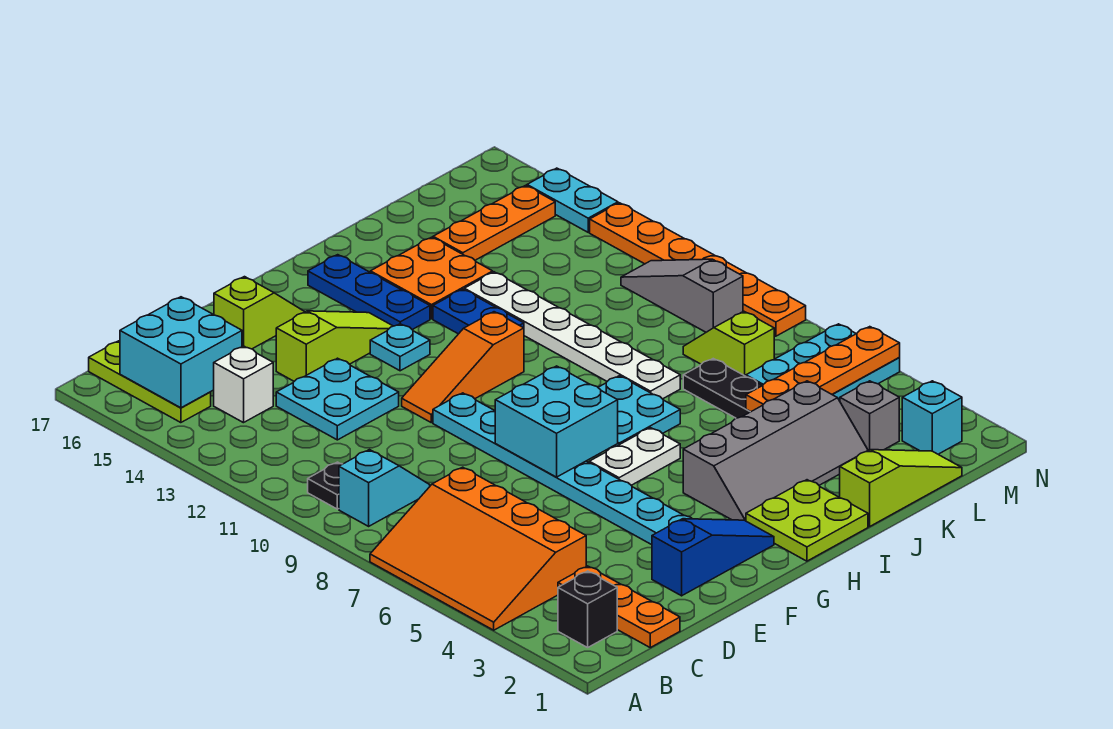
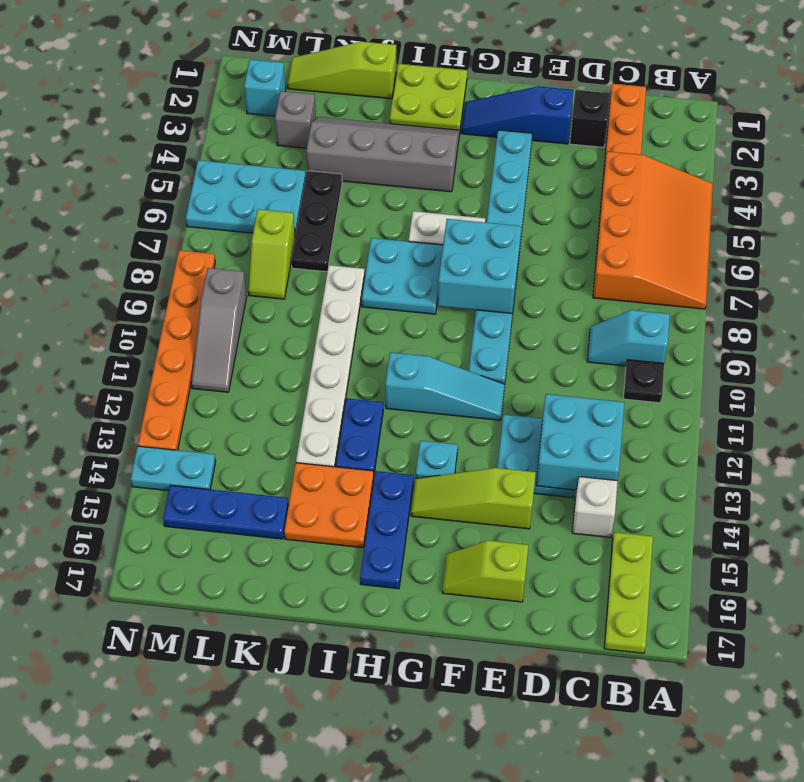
black 1x1 brick [558,571,617,648] -> black 1x1 brick moved to [570,90,610,147]
cyan 2x2 brick [120,297,242,408] -> cyan 2x2 brick moved to [536,394,624,490]
orange 1x3 slope [402,312,524,423] -> cyan 1x3 slope [385,352,505,420]
orange 1x4 plate [746,327,900,412] -> none
orange 1x3 plate [433,185,555,260] -> blue 1x3 plate [163,485,289,539]
cyan 1x2 plate [527,168,618,232] -> cyan 1x2 plate turned to [130,446,216,491]

